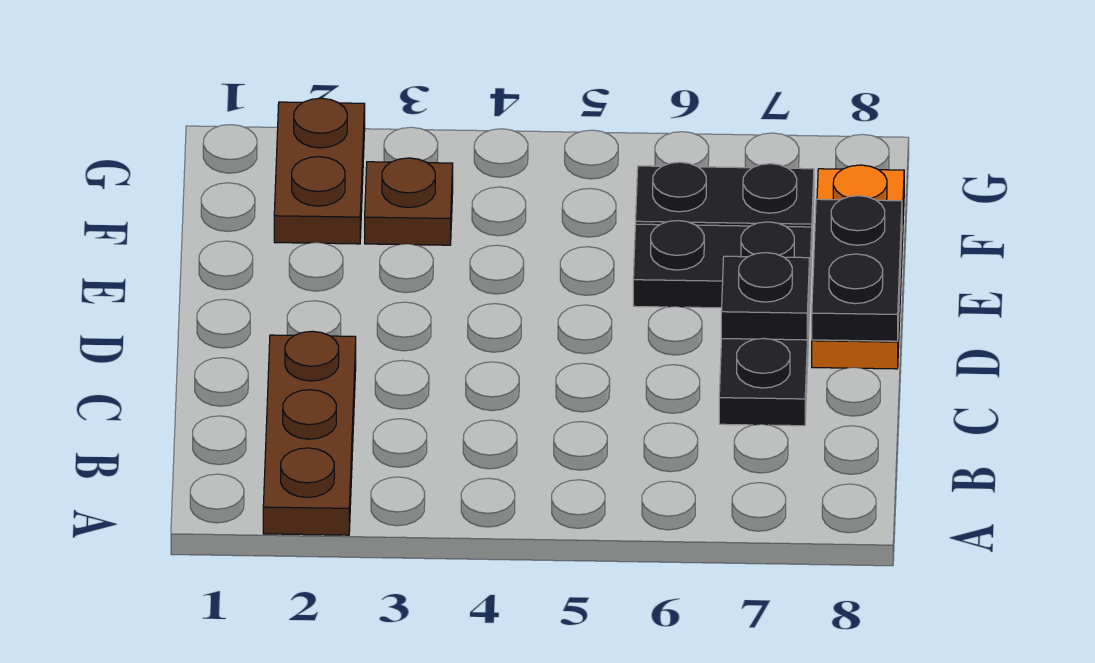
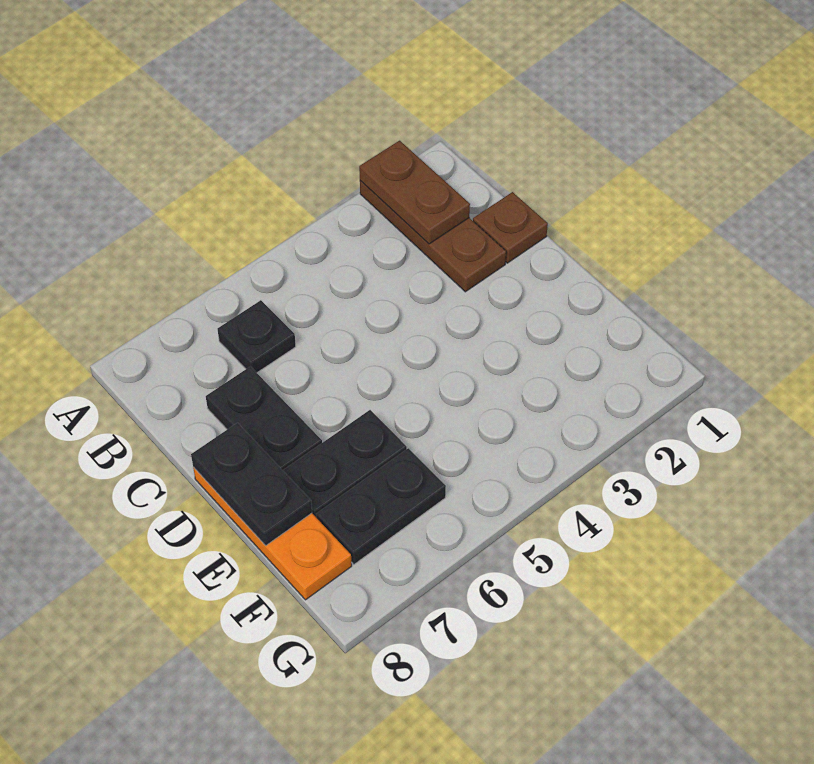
black 1x1 plate [721,253,810,340] -> black 1x1 plate moved to [218,300,296,373]
brown 1x2 plate [274,98,365,244] -> brown 1x2 plate moved to [359,141,470,244]
brown 1x1 plate [365,158,453,245] -> brown 1x1 plate moved to [473,192,548,263]

